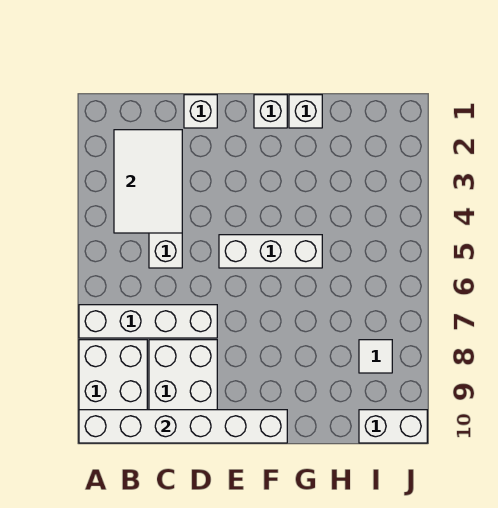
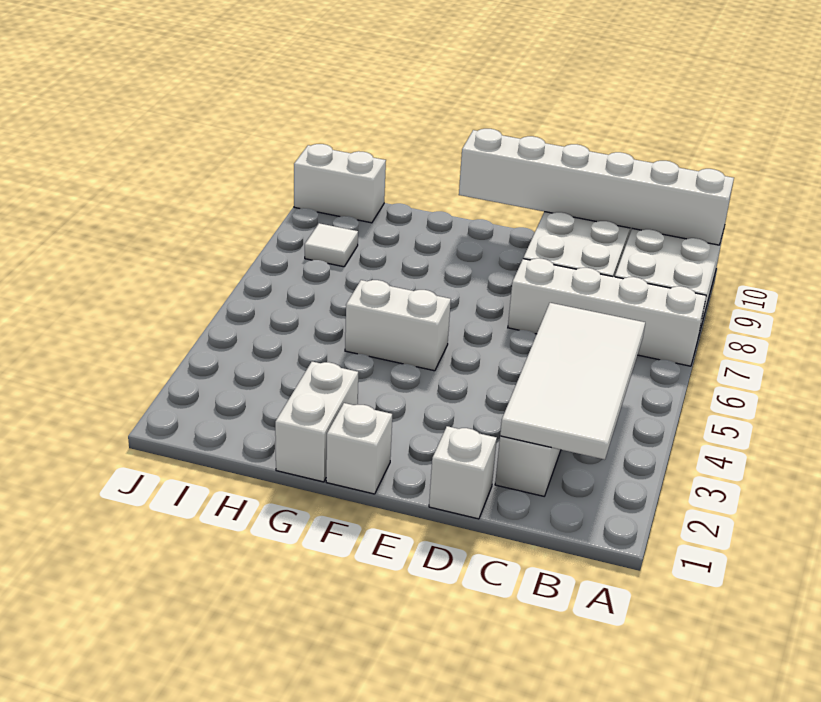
white 2x3 tile [114,130,182,233] -> white 2x4 tile [500,303,645,460]
white 1x3 brick [219,235,322,268] -> white 1x2 brick [345,280,451,371]
white 1x1 brick [289,95,322,128] -> white 1x2 brick [275,362,358,482]

